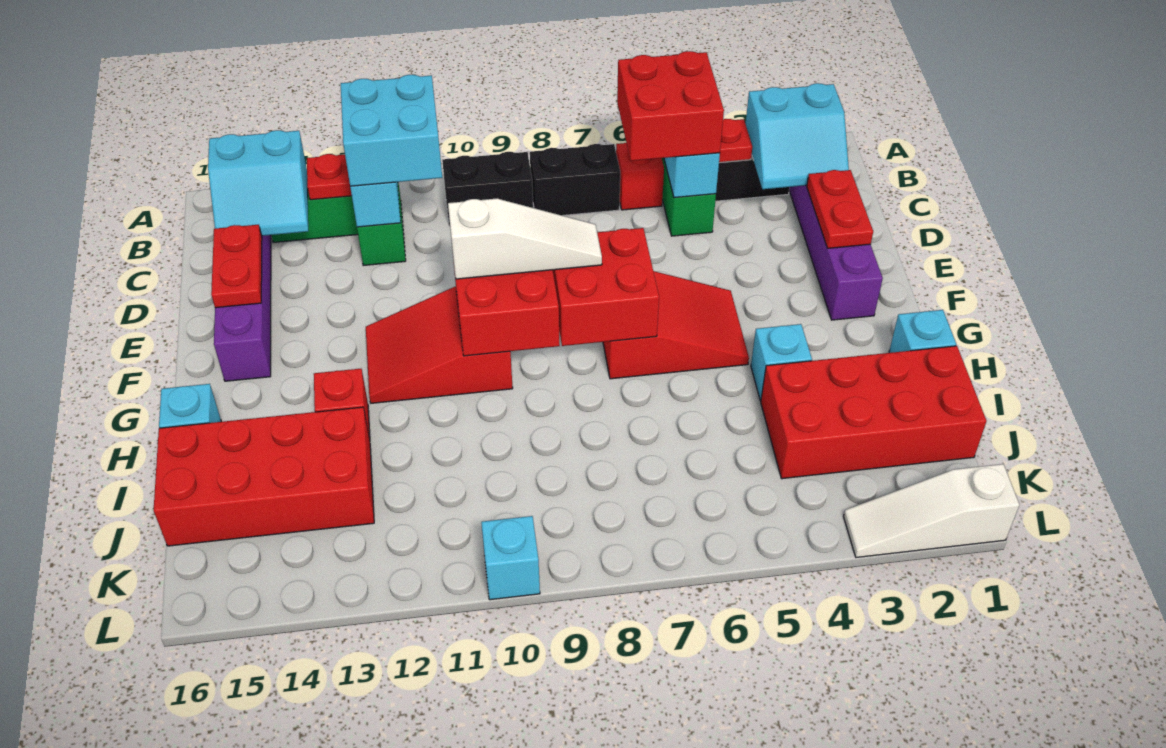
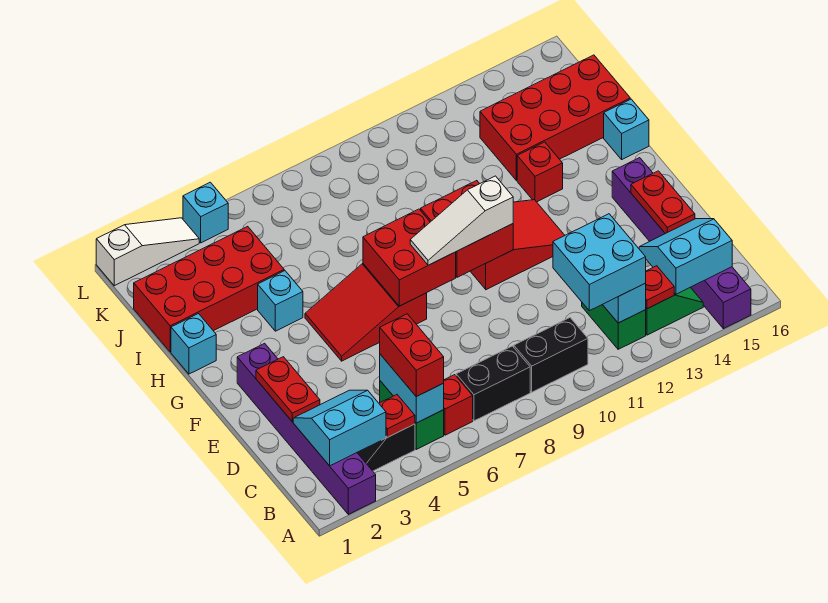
red 2x2 brick [617,51,724,161] -> red 1x2 brick [380,314,444,397]
cyan 1x1 brick [481,516,540,600] -> cyan 1x1 brick moved to [183,182,228,243]

